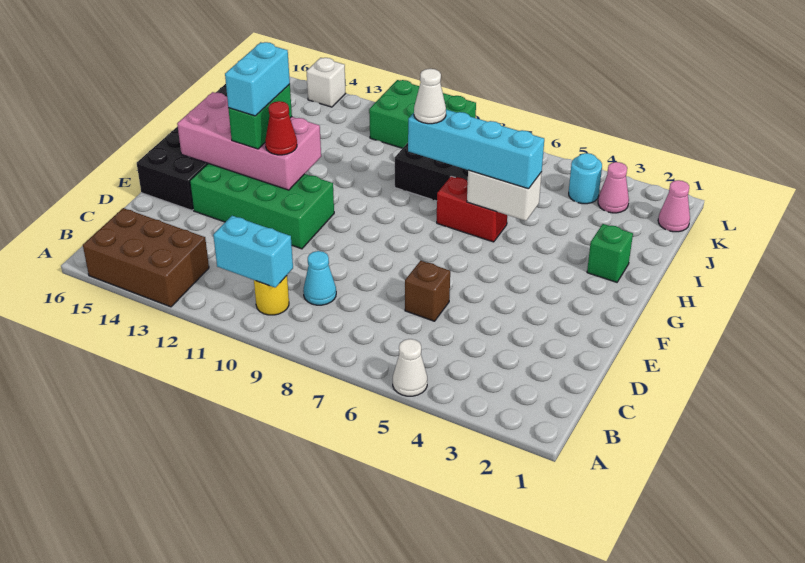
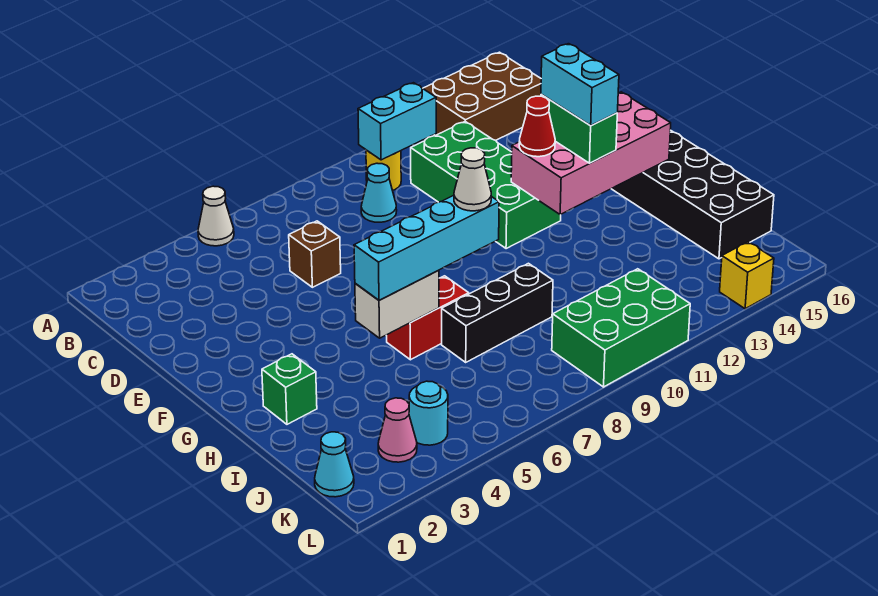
green 2x4 brick [190,163,334,249] -> green 2x4 brick turned to [411,122,561,249]
pink 1x1 cone [658,180,690,232] -> cyan 1x1 cone [315,432,354,497]
white 1x1 brick [307,58,346,107] -> yellow 1x1 brick [720,242,774,309]

